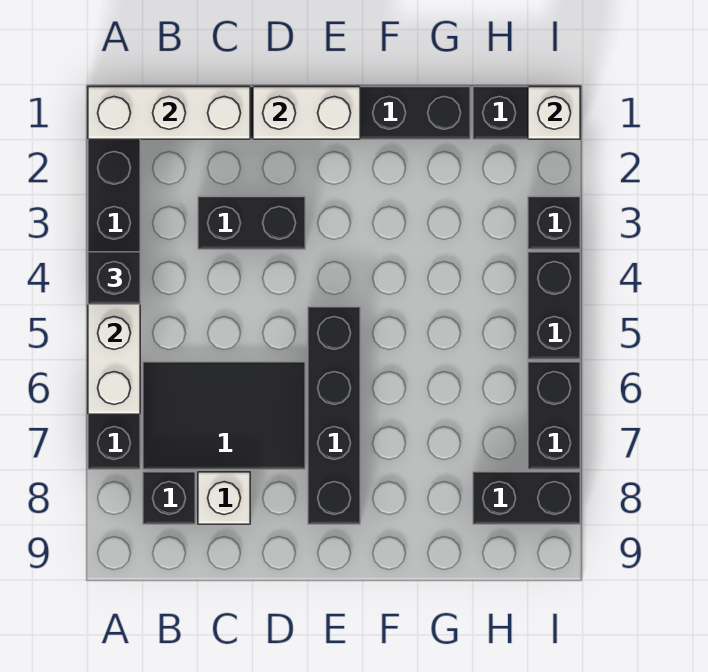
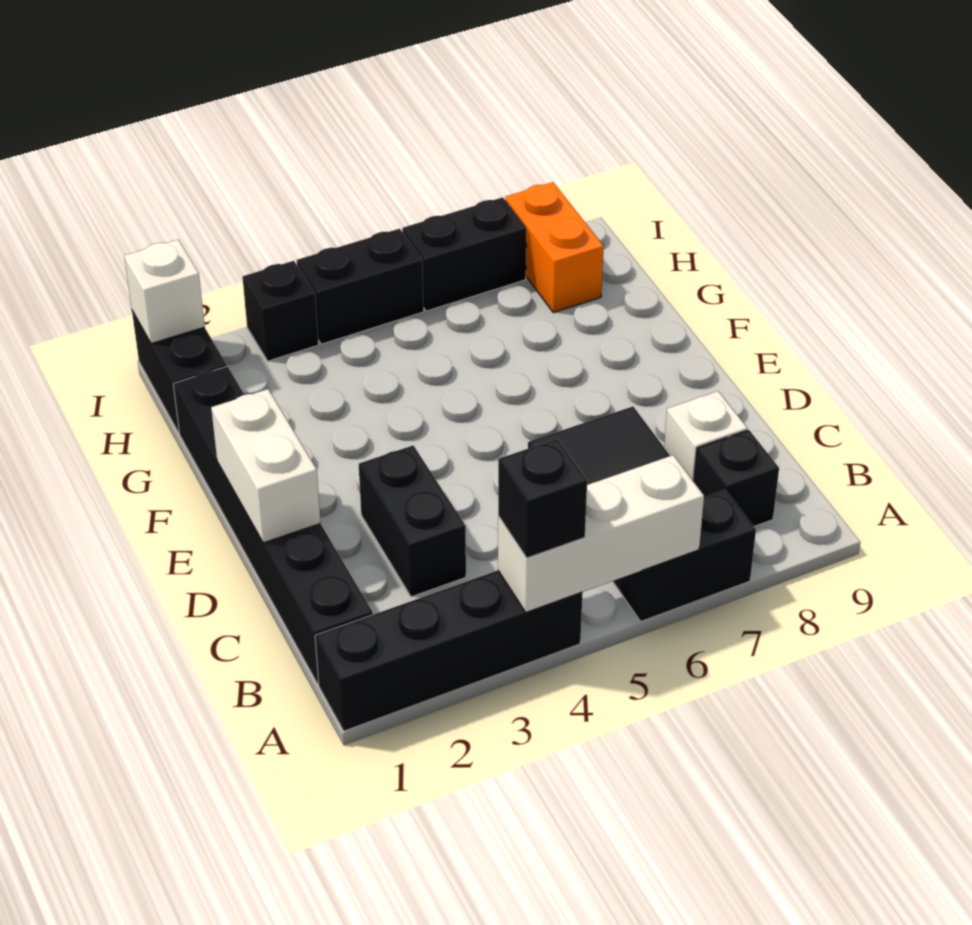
white 1x3 brick [88,87,250,139] -> none
black 1x4 brick [308,307,360,524] -> none
black 1x2 brick [473,472,580,524] -> orange 1x2 brick [505,182,604,313]

